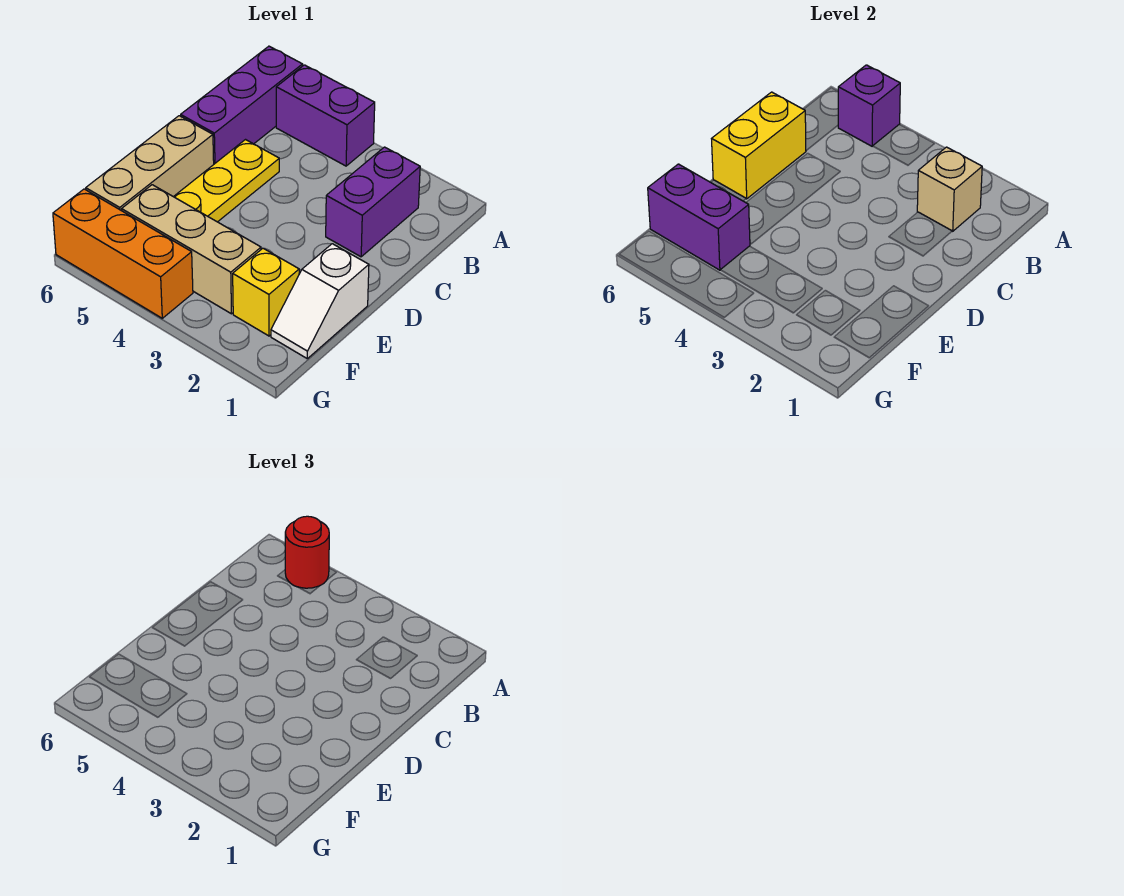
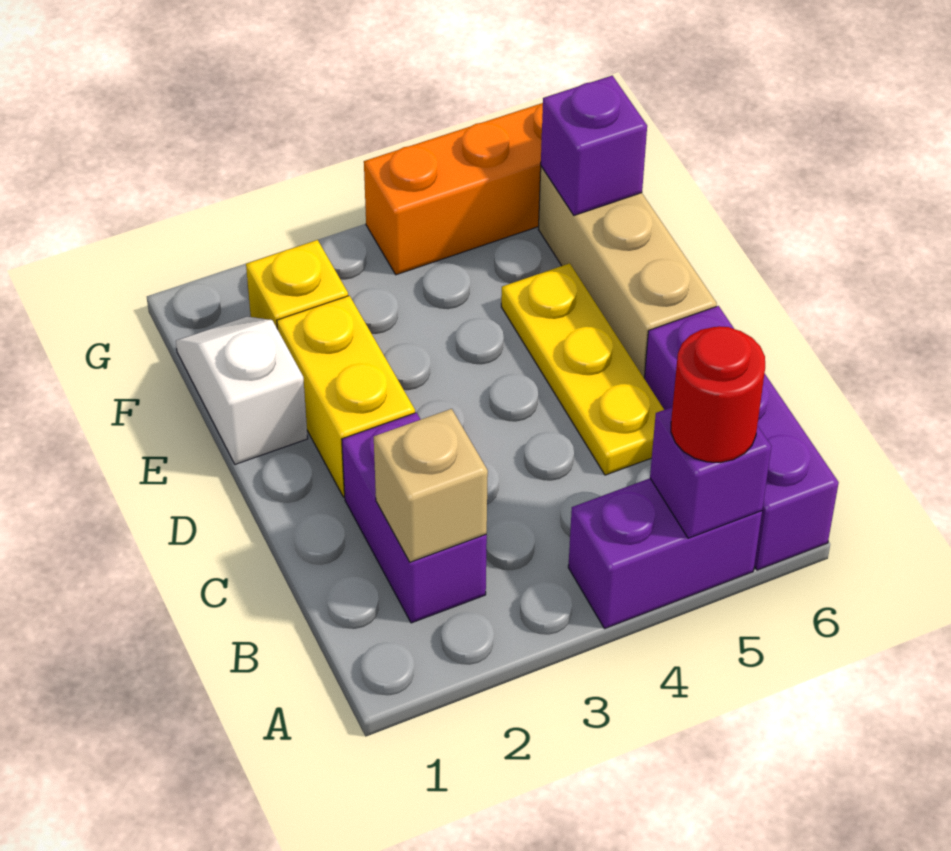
yellow 1x2 brick [712,92,806,199] -> yellow 1x2 brick moved to [277,296,415,497]
tan 1x3 brick [122,185,261,314] -> none
purple 1x2 brick [648,164,750,270] -> purple 1x1 brick [541,76,647,215]

